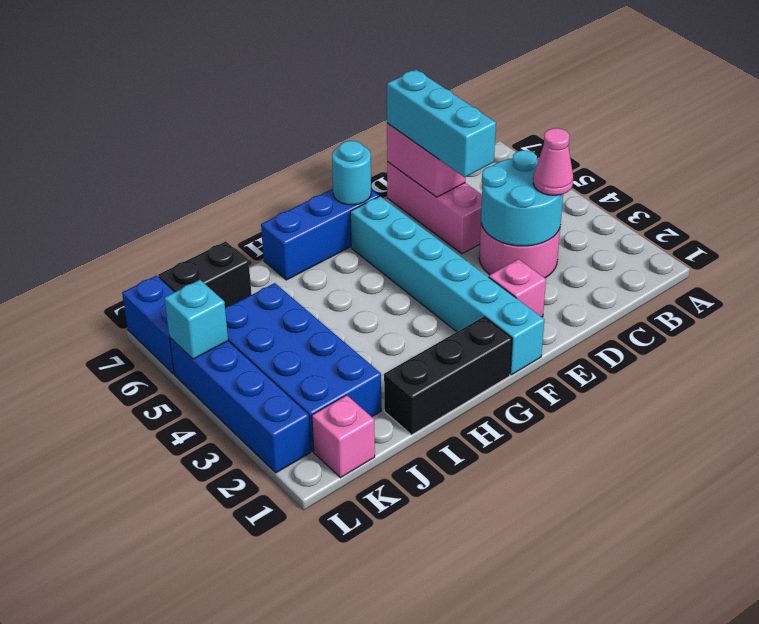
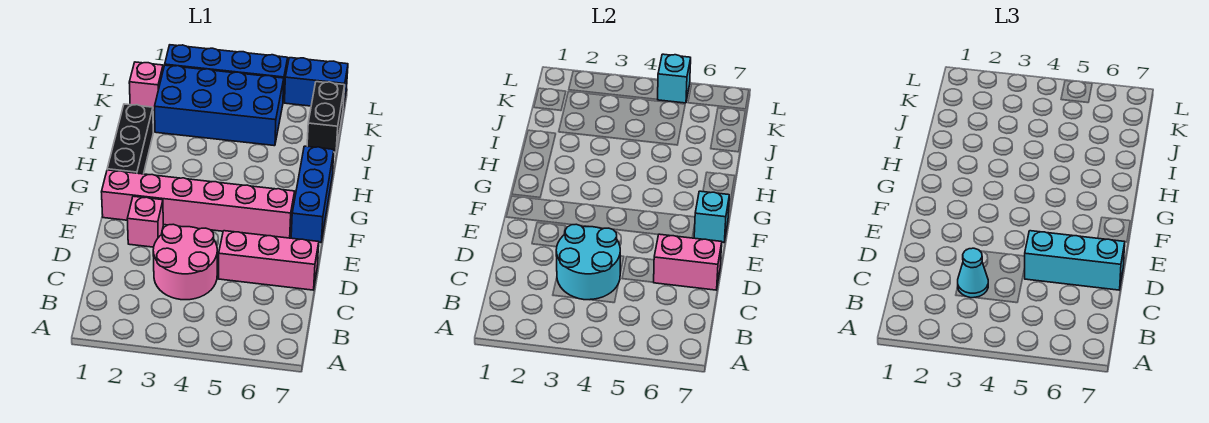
pink 1x1 cone [533,128,573,195] -> cyan 1x1 cone [958,248,988,298]
cyan 1x6 brick [350,196,544,375] -> pink 1x6 brick [102,170,295,238]
cyan 1x1 round brick [332,141,371,205] -> cyan 1x1 brick [694,191,729,243]

